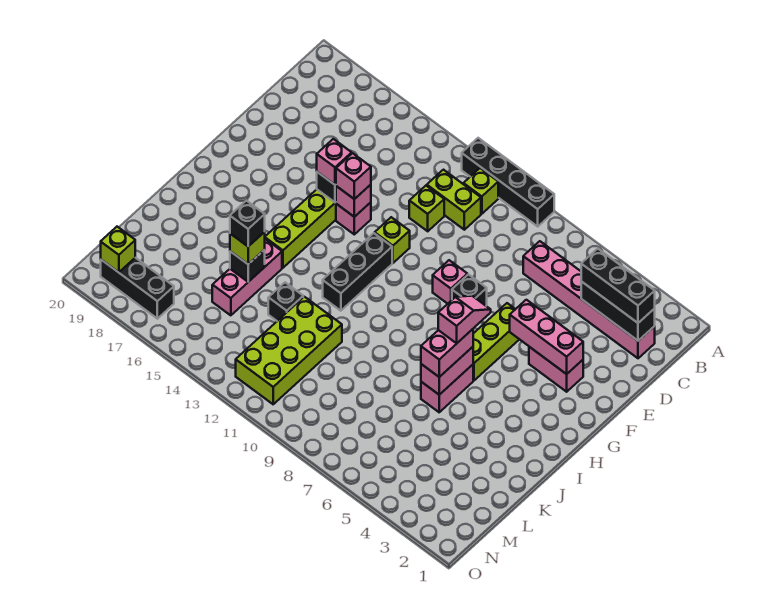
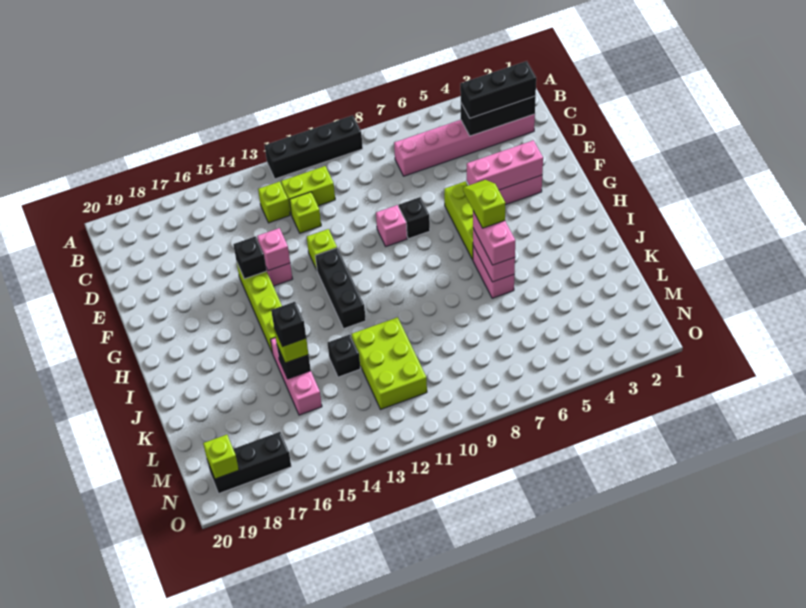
lime 1x1 brick [463,168,498,214] -> lime 1x1 brick moved to [258,182,290,223]
pink 1x1 brick [336,153,371,199] -> none
pink 1x1 brick [317,139,352,185] -> none
pink 1x2 slope [438,296,491,343] -> lime 1x2 slope [463,180,505,228]
lime 2x4 brick [236,297,342,404] -> lime 2x3 brick [351,317,427,409]

